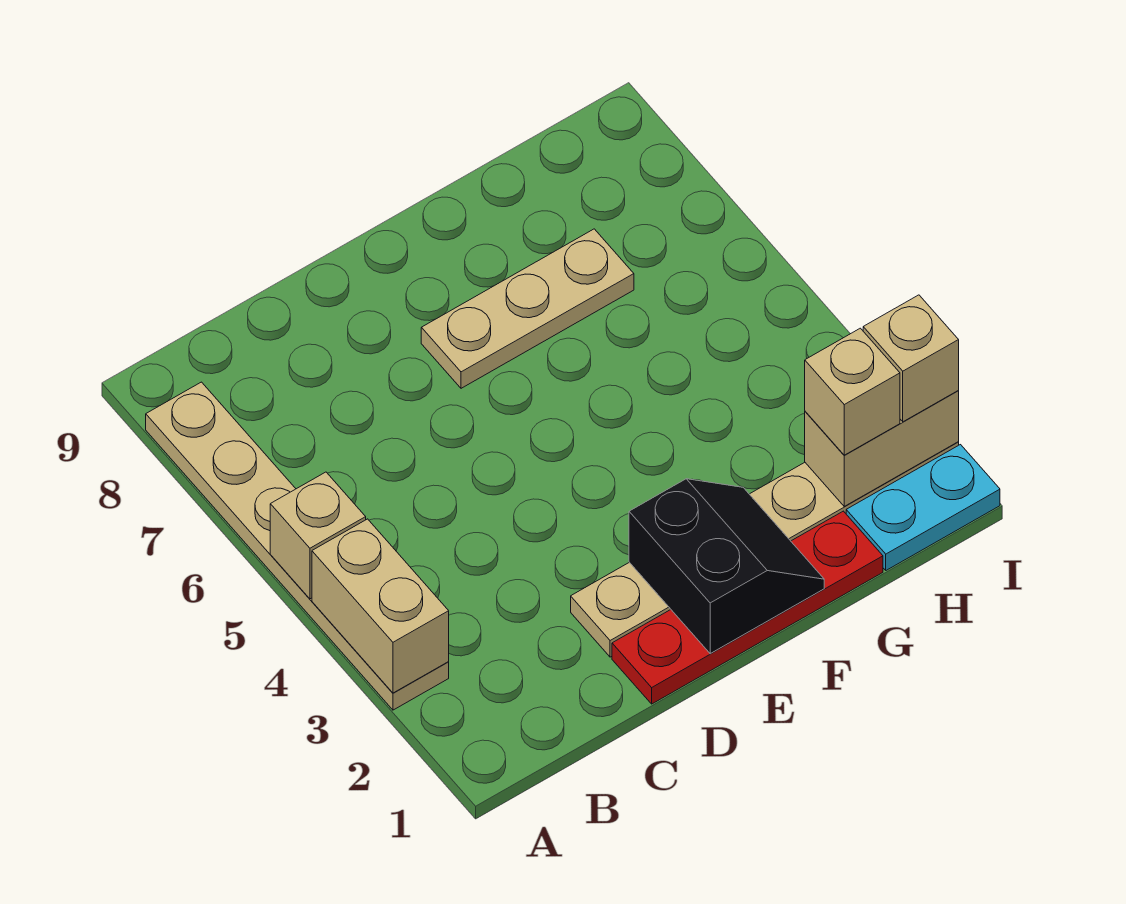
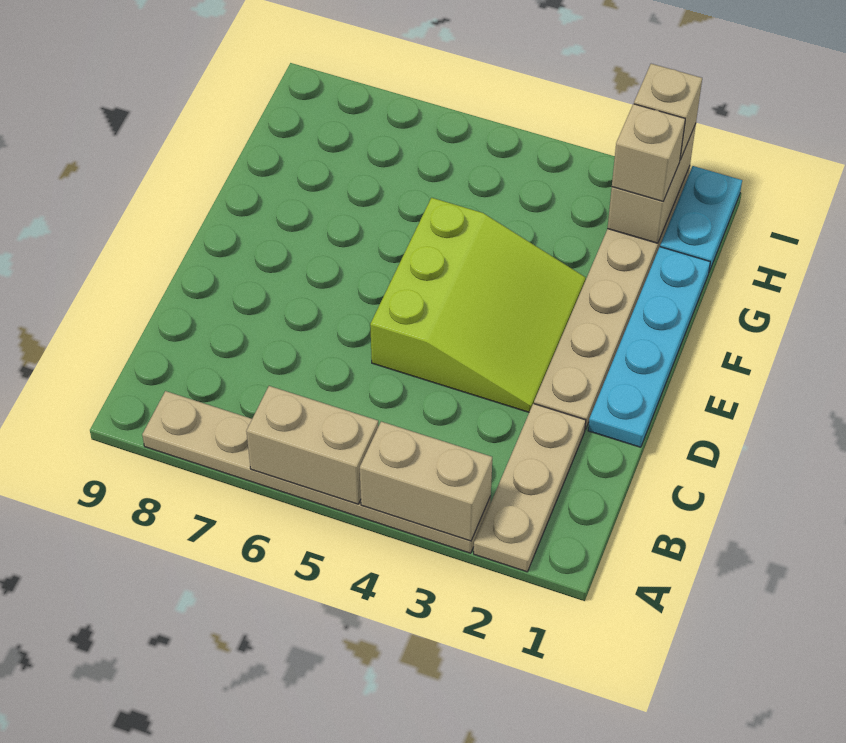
tan 1x1 brick [270,472,366,599] -> tan 1x2 brick [246,386,378,504]
red 1x4 plate [612,511,883,704] -> cyan 1x4 plate [588,247,710,447]
none -> lime 3x3 slope [370,198,586,412]
black 2x2 slope [629,479,824,654] -> none
tan 1x3 plate [421,229,634,388] -> tan 1x3 plate moved to [474,404,586,572]

